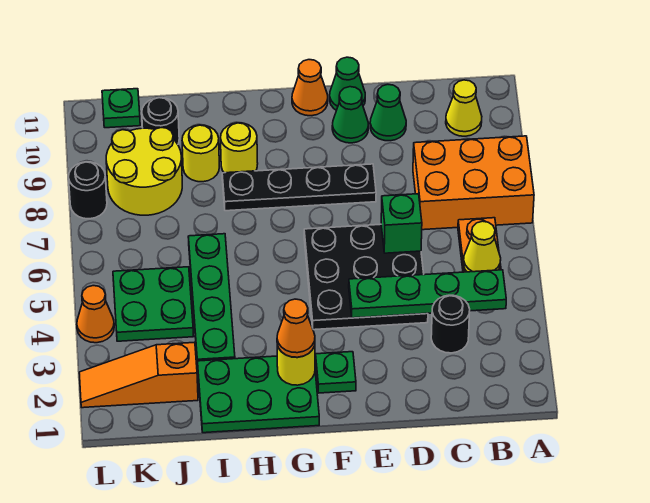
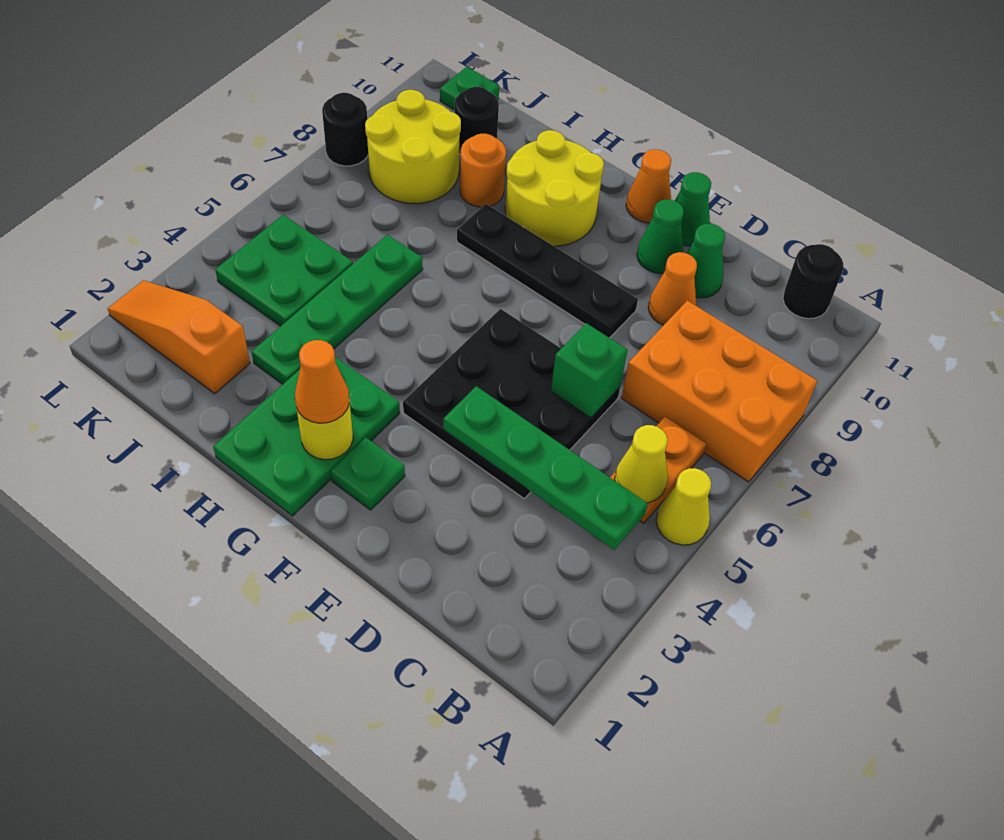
yellow 1x1 cone [446,80,482,136] -> yellow 1x1 cone moved to [656,468,711,545]
black 1x1 round brick [431,295,470,353] -> black 1x1 round brick moved to [783,244,844,319]
green 2x3 plate [197,356,319,433] -> green 2x3 plate turned to [213,357,400,516]
yellow 1x1 round brick [221,123,258,173] -> yellow 2x2 round brick [505,130,604,246]
yellow 1x1 round brick [182,125,219,182] -> orange 1x1 round brick [460,134,506,207]
orange 1x1 cone [77,286,114,343] -> orange 1x1 cone moved to [648,252,697,325]

